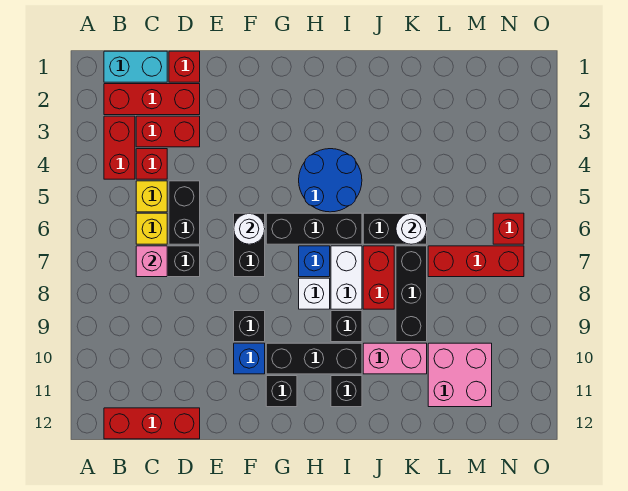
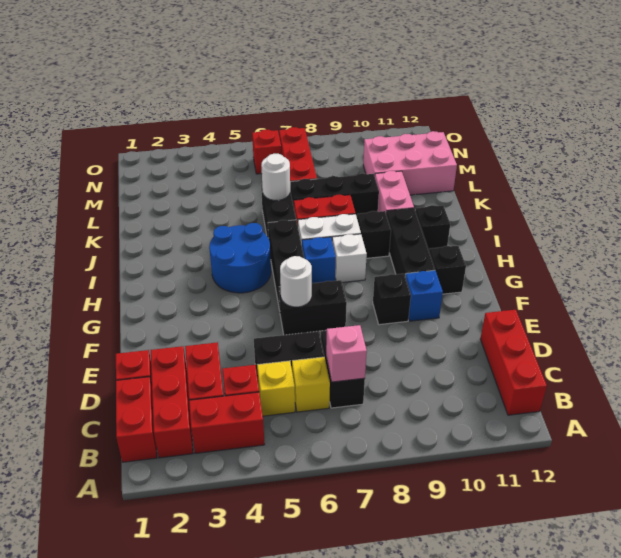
cyan 1x2 brick [104,51,167,82] -> red 1x2 brick [116,377,157,462]
pink 2x2 brick [428,343,492,407] -> pink 2x3 brick [363,131,457,195]

